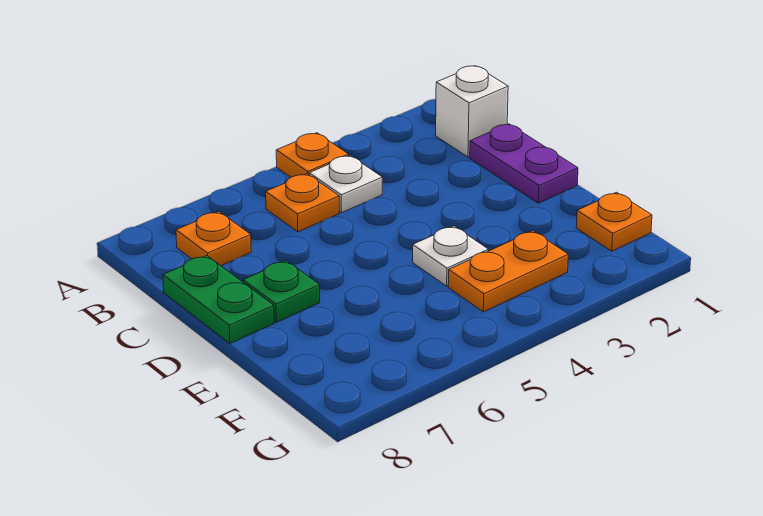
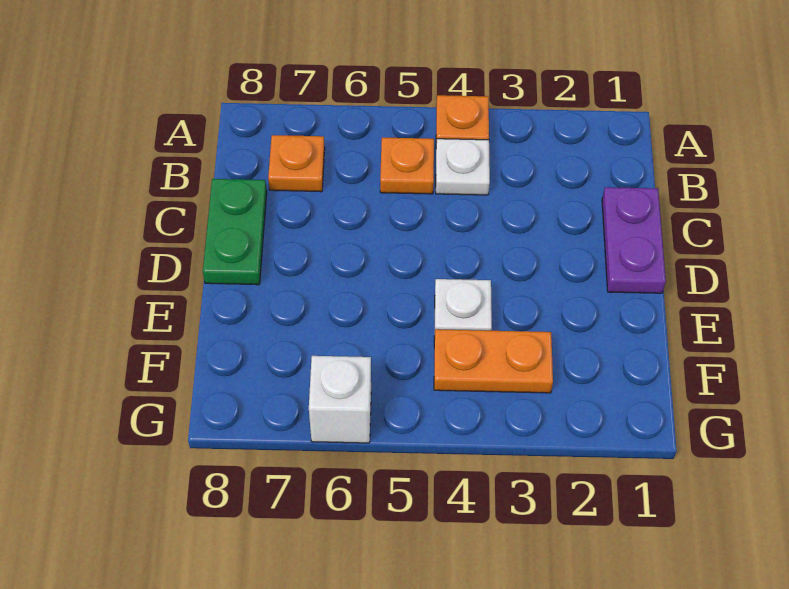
white 1x1 brick [436,66,508,157] -> white 1x1 brick moved to [309,356,371,443]
green 1x1 plate [243,261,320,322] -> none
orange 1x1 plate [576,192,652,251] -> none

